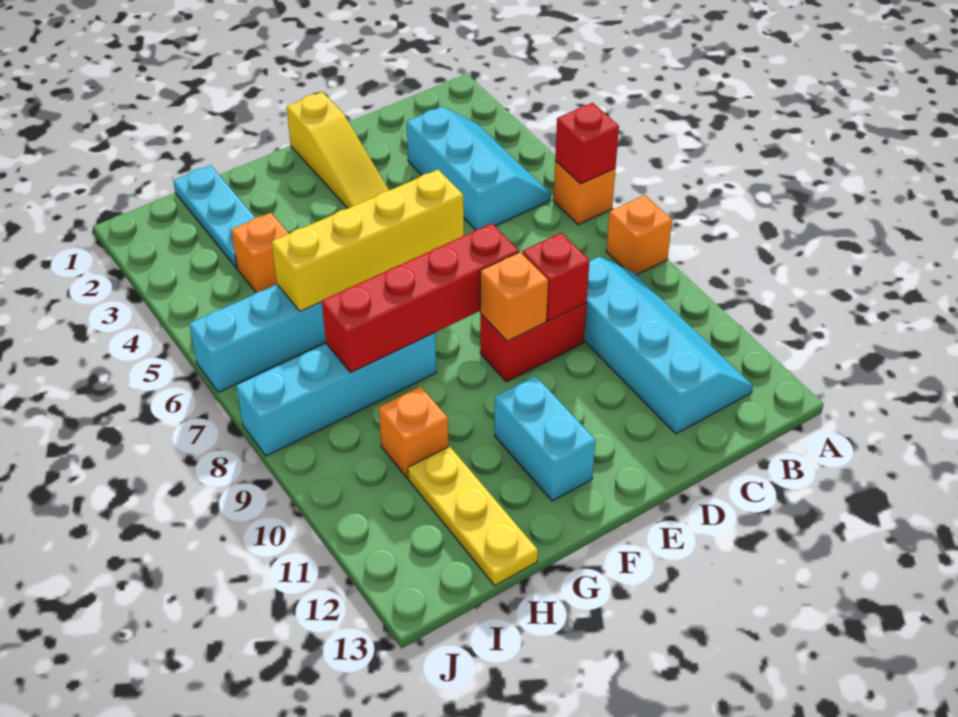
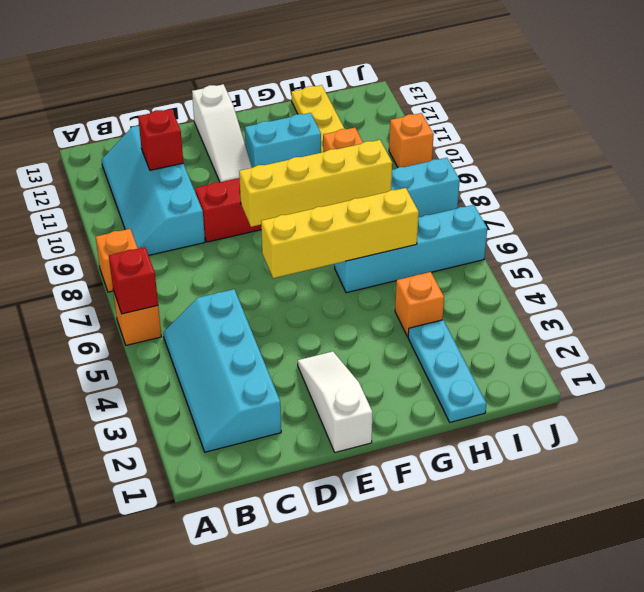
cyan 2x3 slope [407,106,551,230] -> cyan 2x4 slope [163,289,281,452]
red 1x1 brick [522,233,590,321] -> red 1x1 brick moved to [138,109,183,170]
yellow 1x3 slope [286,92,389,208] -> white 1x3 slope [298,351,373,452]
red 1x4 brick [322,224,519,372] -> yellow 1x4 brick [239,140,392,227]
orange 1x1 brick [480,252,548,341] -> orange 1x1 brick moved to [389,113,434,168]
none -> white 1x3 slope [192,84,252,182]
cyan 1x2 brick [495,376,596,501] -> cyan 1x2 brick turned to [245,113,321,168]

